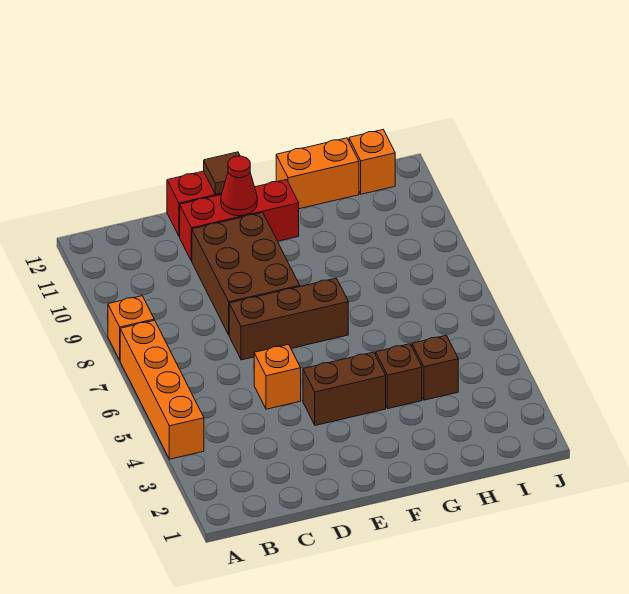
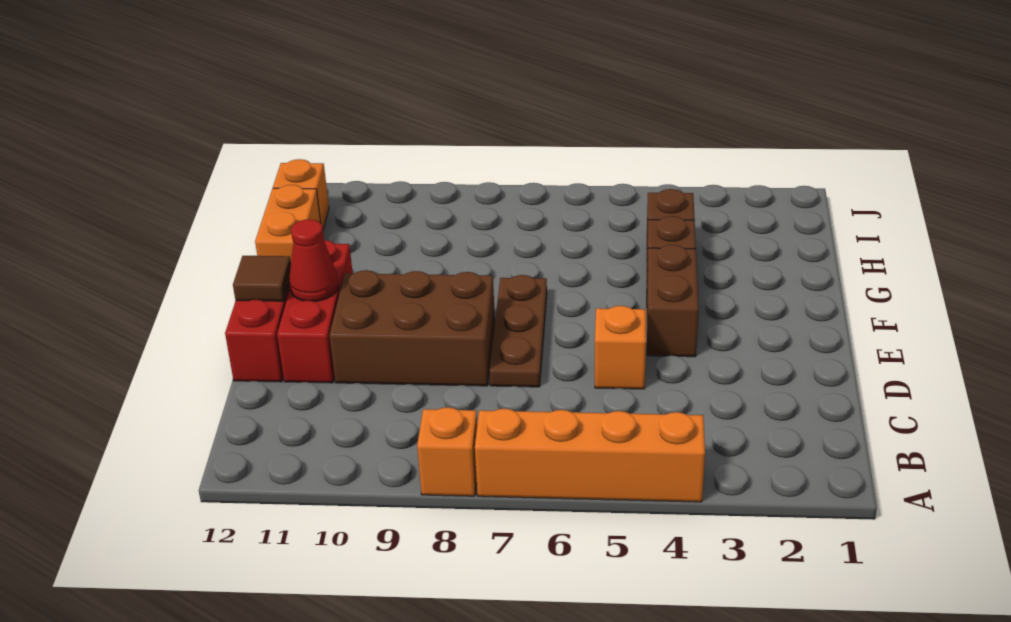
brown 1x3 brick [229,278,348,360] -> brown 1x3 plate [490,275,547,387]

